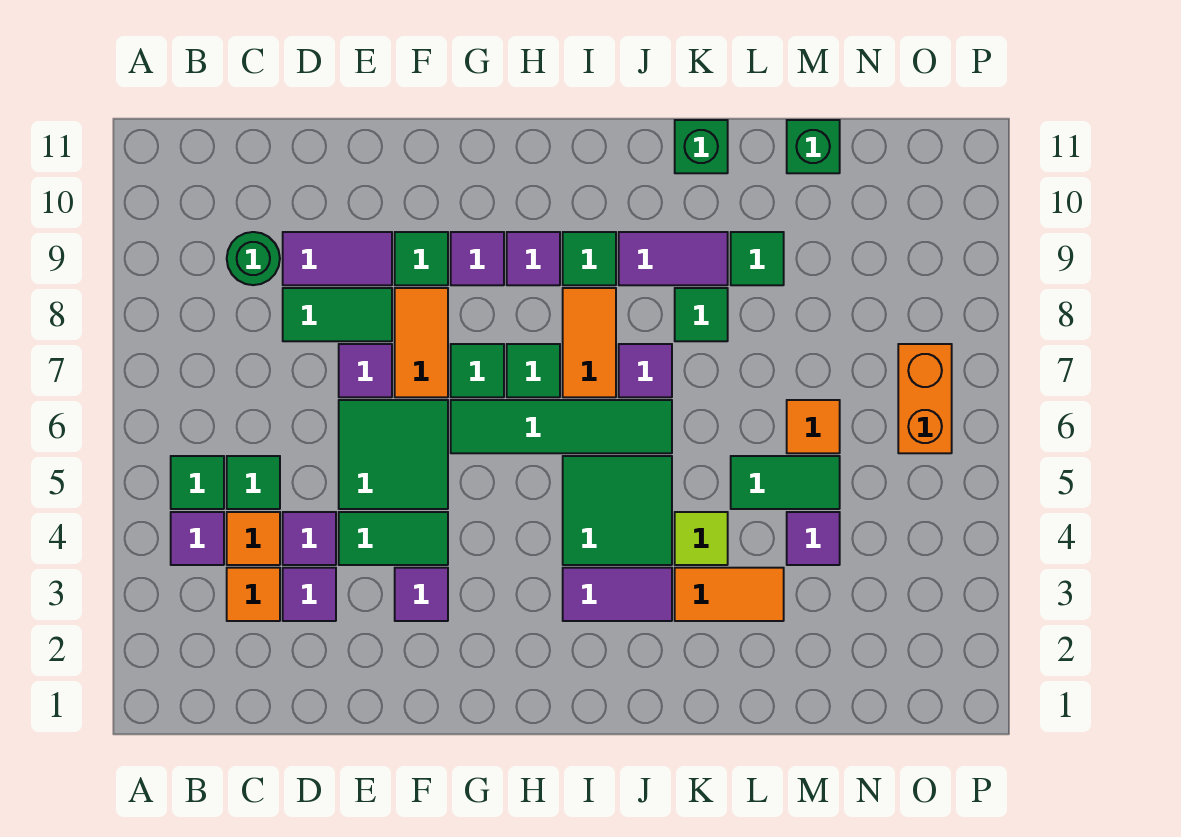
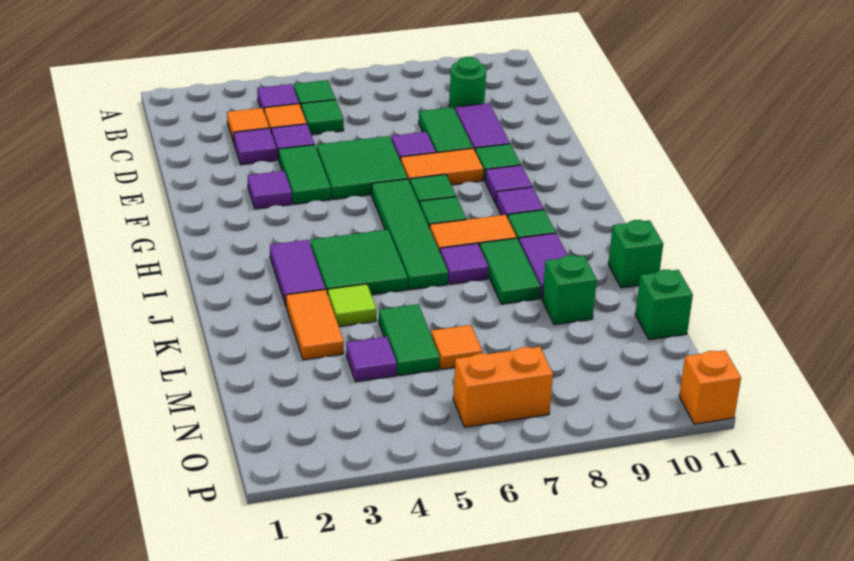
green 1x1 tile [675,288,728,341] -> green 1x2 tile [480,238,541,304]
green 1x1 tile [731,232,784,285] -> green 1x1 brick [542,255,597,325]
none -> orange 1x1 brick [679,350,741,424]

